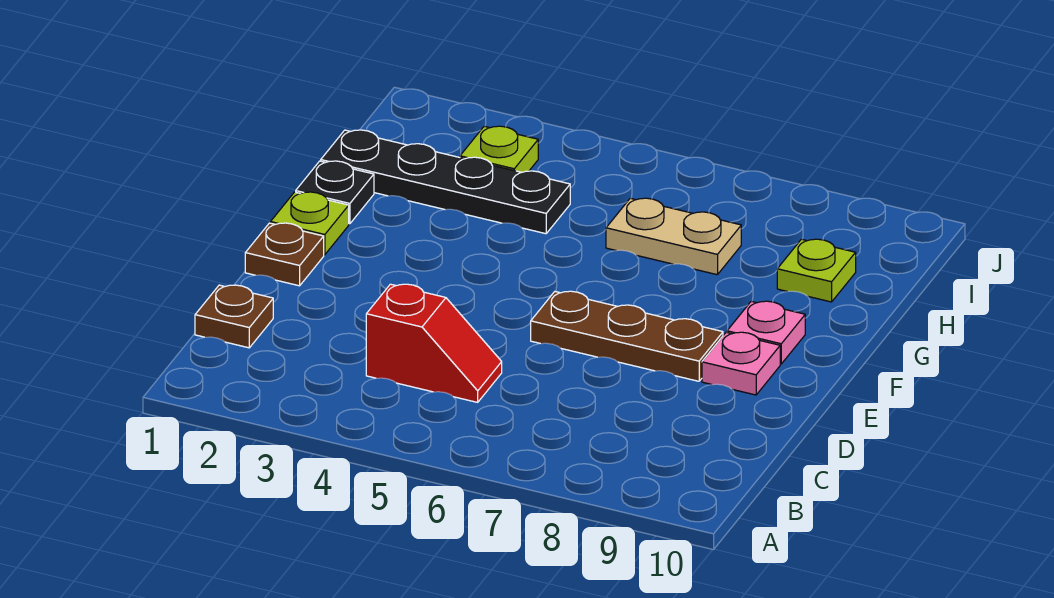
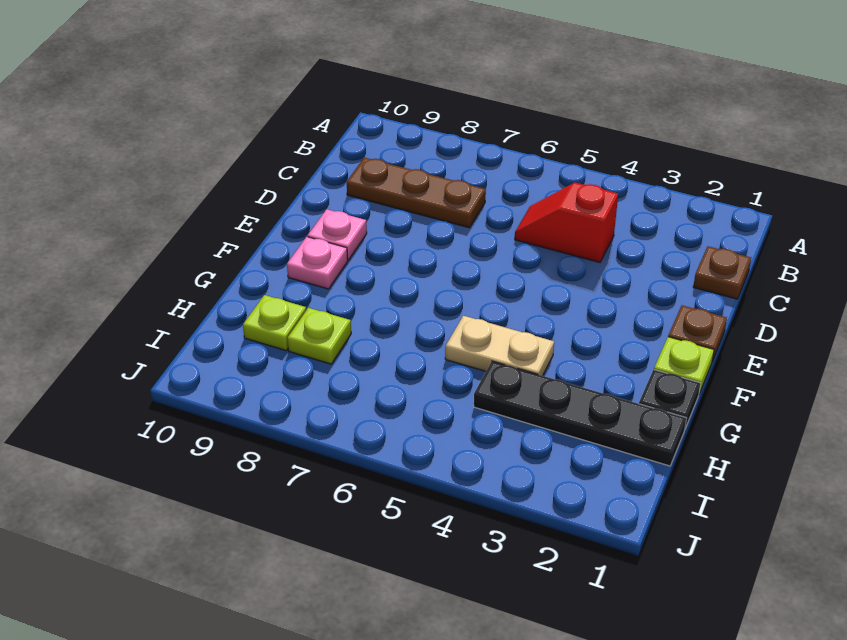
brown 1x3 plate [531,291,723,381] -> brown 1x3 plate moved to [347,158,486,228]
tan 1x2 plate [606,198,741,275] -> tan 1x2 plate moved to [445,316,554,376]
lime 1x1 plate [460,126,538,172] -> lime 1x1 plate moved to [288,308,351,364]

